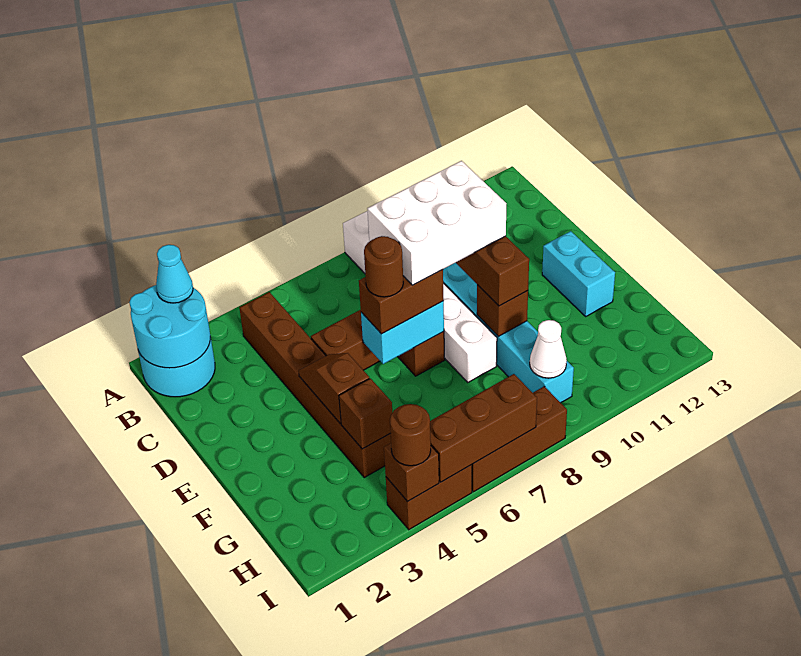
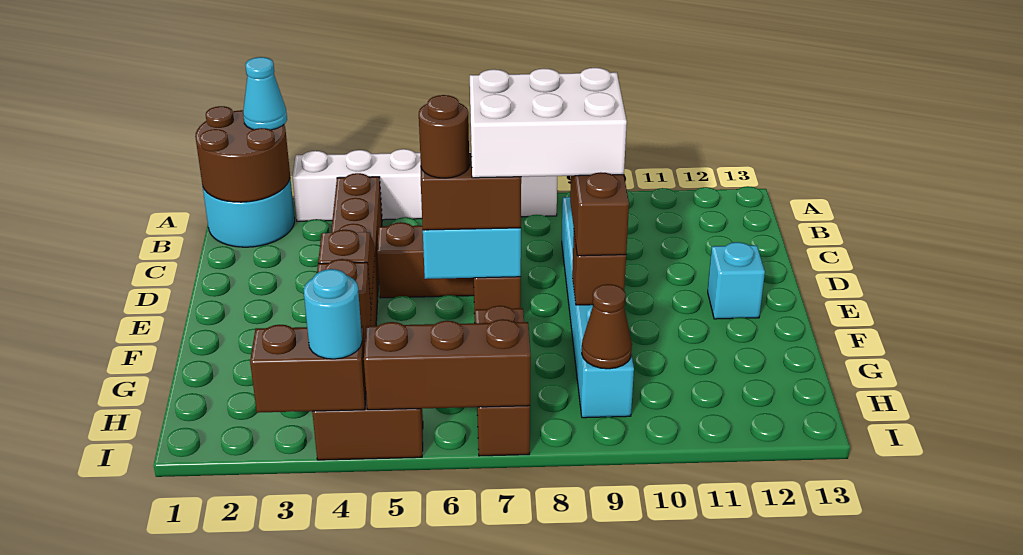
cyan 2x2 round brick [129,285,210,368] -> brown 2x2 round brick [195,106,290,202]
white 1x6 brick [343,211,497,382] -> white 1x6 brick turned to [292,149,557,221]
cyan 1x2 brick [542,231,615,316] -> cyan 1x1 brick [708,242,765,319]
white 1x1 cone [530,320,567,378] -> brown 1x1 cone [582,284,632,369]
brown 1x1 brick [384,443,439,502] -> brown 1x2 brick [250,325,366,413]
brown 1x1 round brick [390,404,431,466] -> cyan 1x1 round brick [303,269,362,359]
brown 1x3 brick [472,386,567,492] -> brown 1x3 brick turned to [475,306,530,456]

